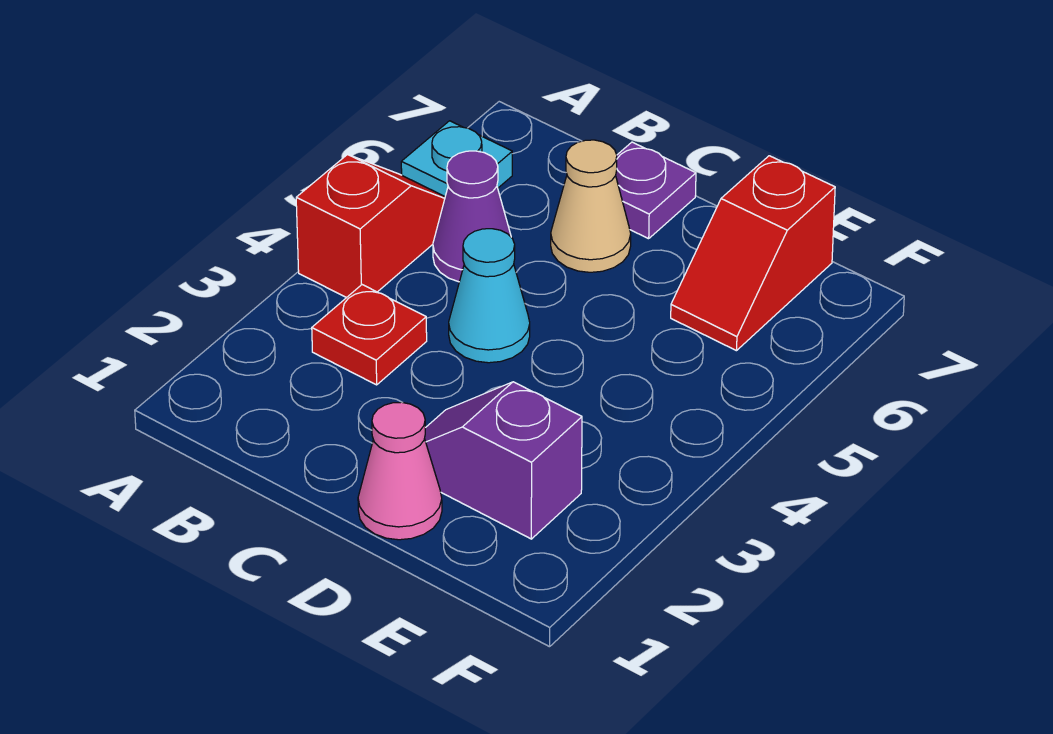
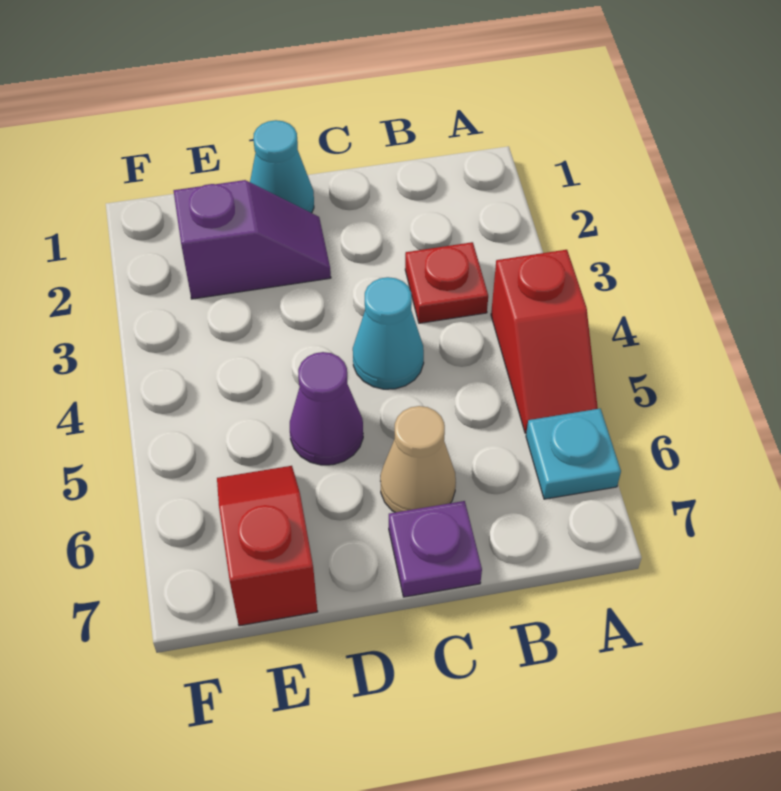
purple 1x1 cone [433,151,511,282] -> purple 1x1 cone moved to [290,352,363,465]
pink 1x1 cone [358,402,442,540] -> cyan 1x1 cone [250,120,314,213]

